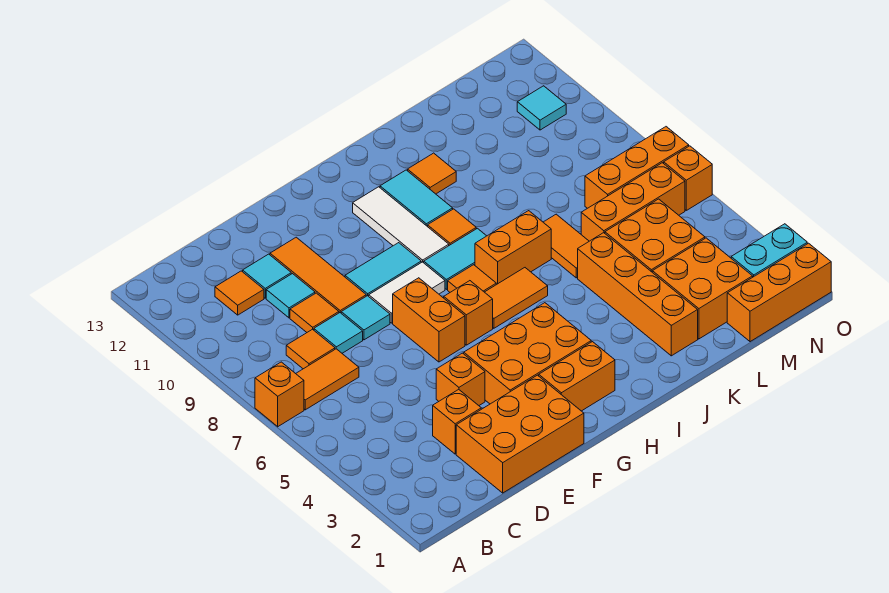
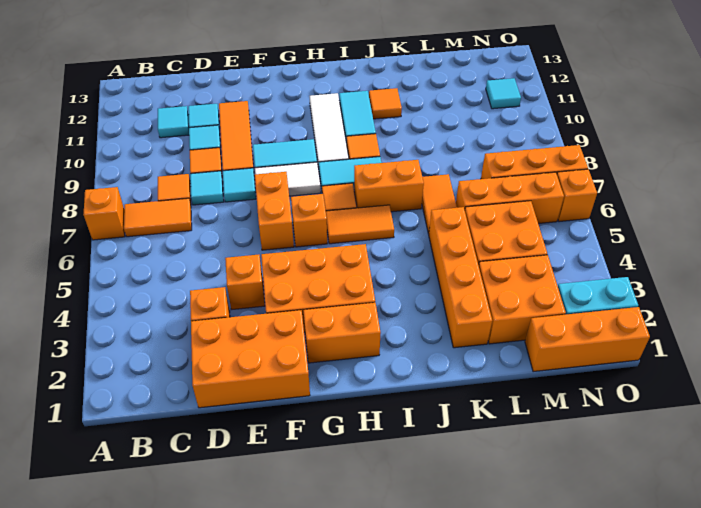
orange 1x1 tile [215,271,264,315] -> cyan 1x1 tile [158,106,189,138]

